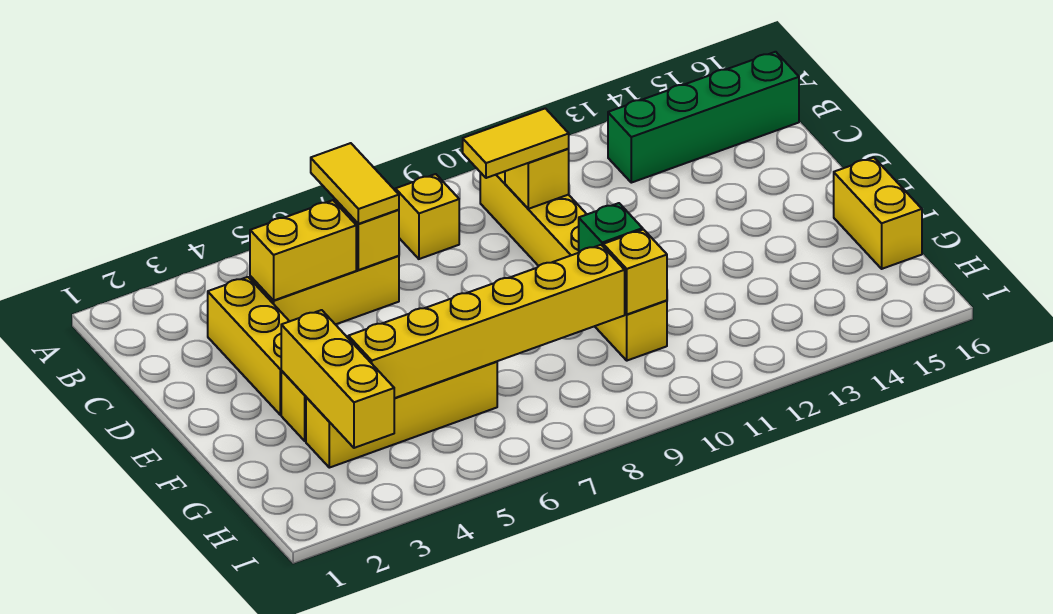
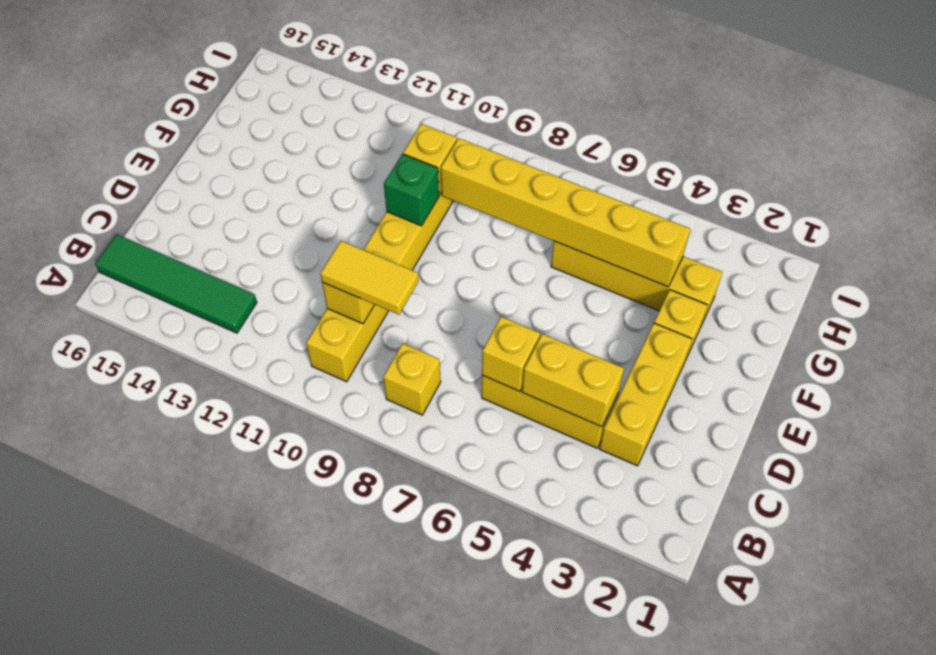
yellow 1x2 tile [311,143,399,224] -> none
green 1x4 brick [608,52,799,183] -> green 1x4 tile [96,235,257,333]
yellow 1x3 brick [281,310,394,448] -> none
yellow 1x2 brick [834,158,922,269] -> none

